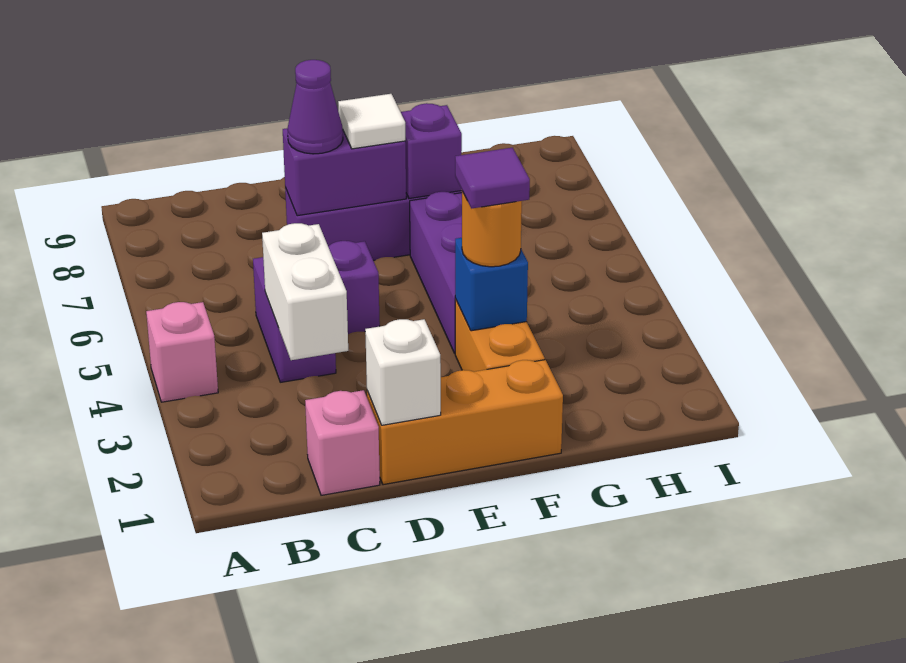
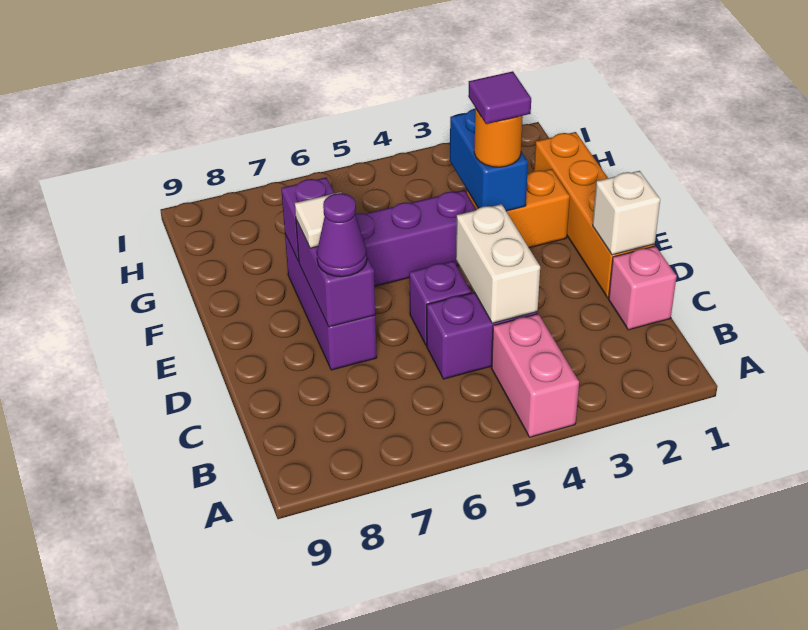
pink 1x1 brick [146,302,218,402] -> pink 1x2 brick [491,314,579,437]
white 1x2 brick [262,223,348,360] -> white 1x2 brick turned to [456,204,540,323]
orange 1x3 brick [367,360,563,485] -> orange 1x4 brick [534,132,655,298]
blue 1x1 brick [455,238,528,331] -> blue 1x2 brick [450,109,528,211]

